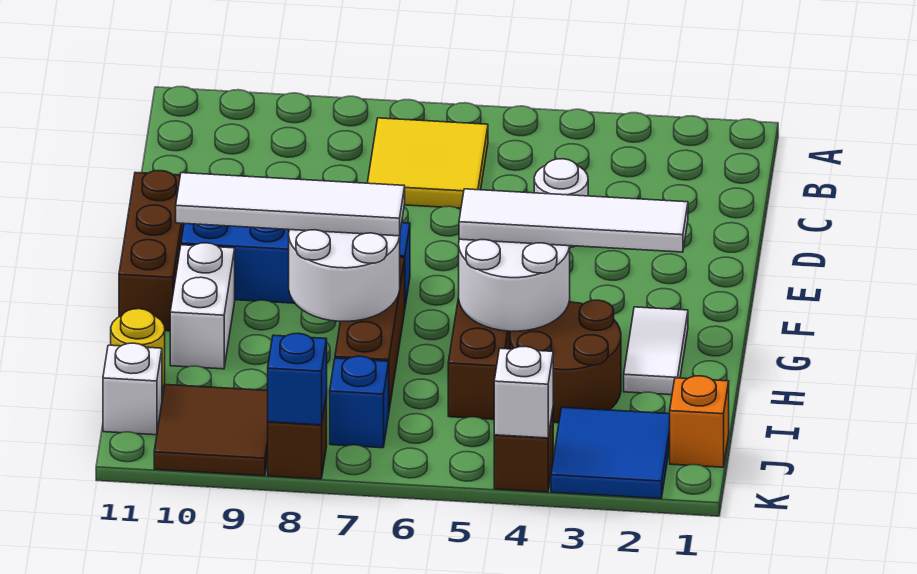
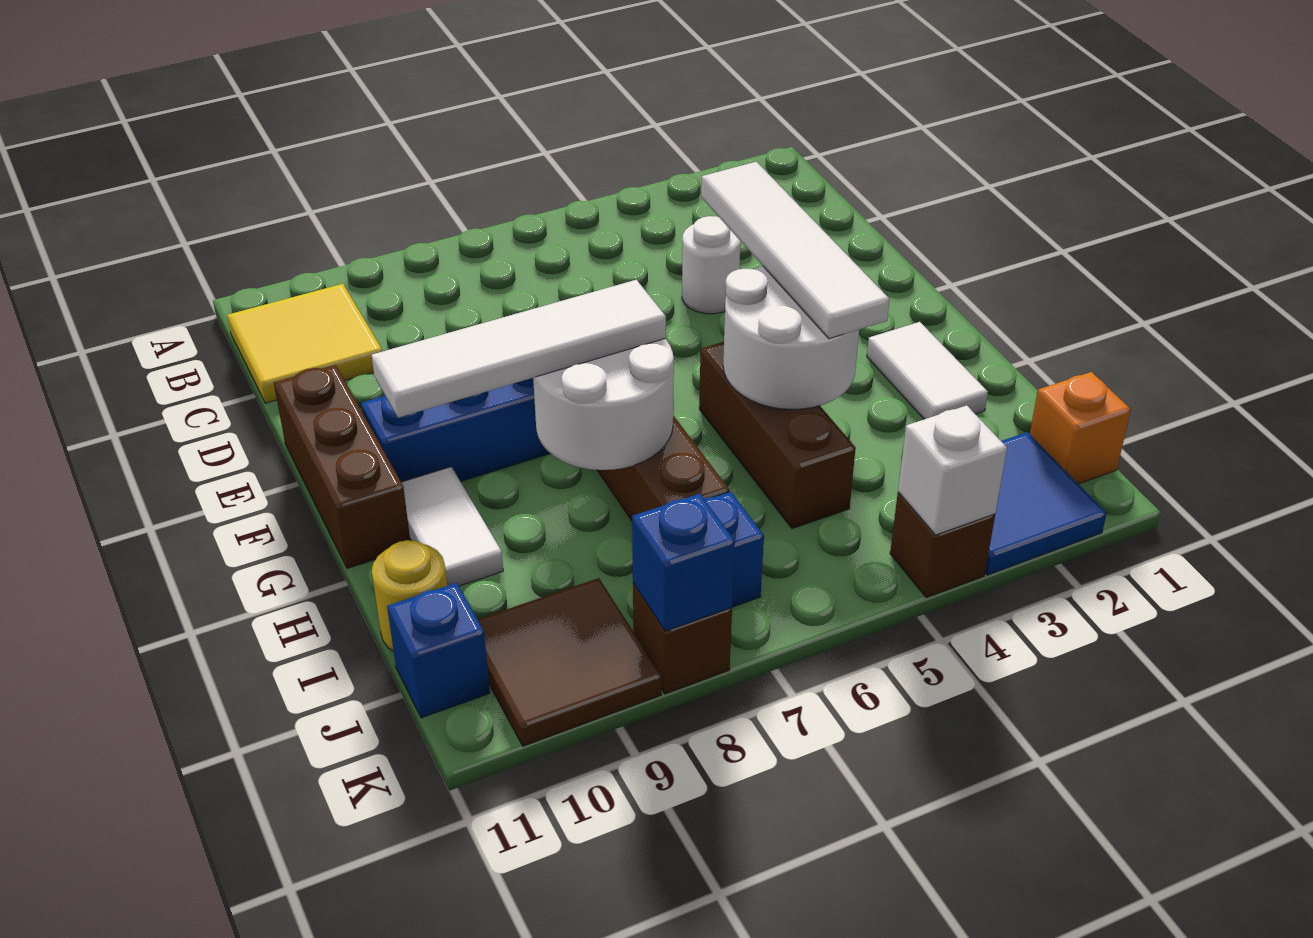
yellow 2x2 tile [368,118,488,208] -> yellow 2x2 tile moved to [227,284,383,403]
white 1x4 tile [459,189,688,252] -> white 1x4 tile turned to [701,162,890,339]
white 1x2 brick [170,243,235,369] -> white 1x2 tile [401,467,503,586]
brown 2x2 round brick [510,300,621,423] -> none
white 1x1 brick [103,343,162,435] -> blue 1x1 brick [387,583,490,718]

